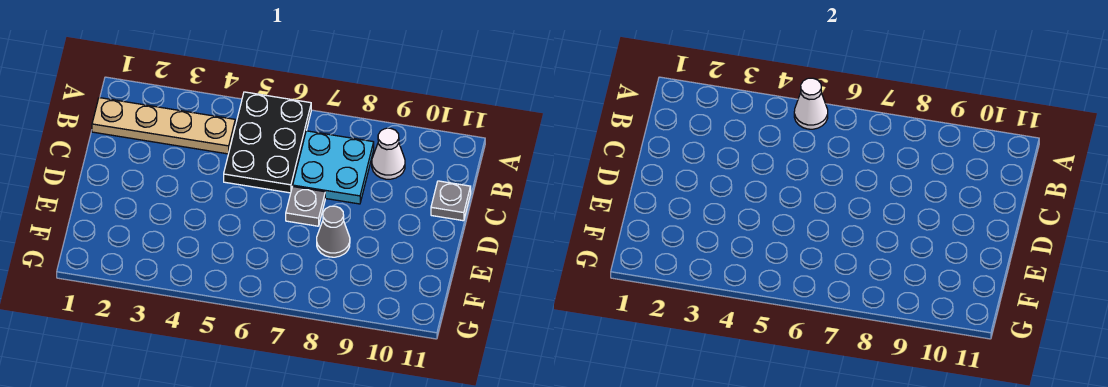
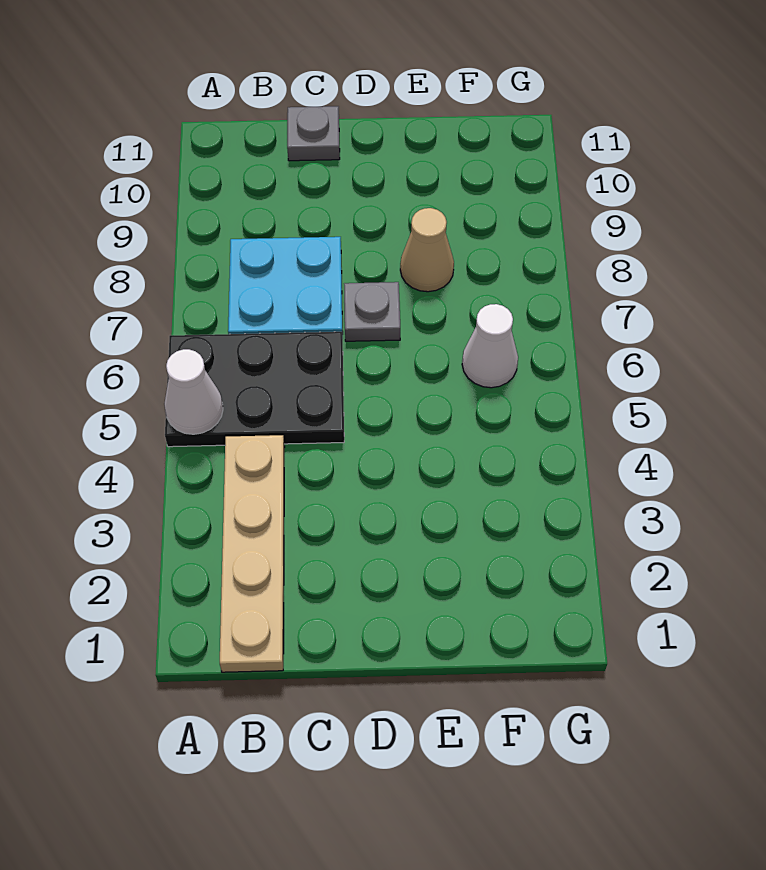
white 1x1 cone [372,128,405,179] -> white 1x1 cone moved to [462,304,518,388]
grey 1x1 cone [317,206,350,257] -> tan 1x1 cone [400,208,454,292]

